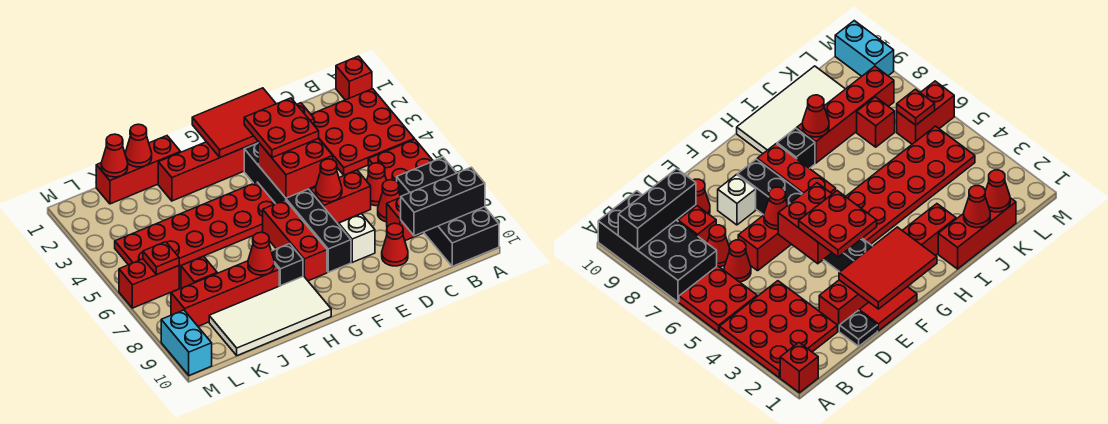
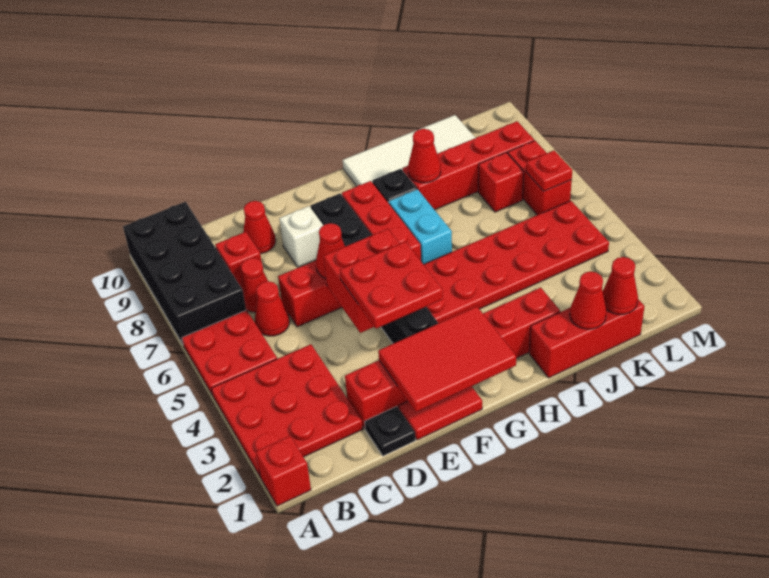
black 1x3 brick [401,167,485,236] -> none
red 1x2 brick [119,259,179,308] -> red 1x2 brick turned to [508,141,572,215]
cyan 1x2 brick [161,310,212,375] -> cyan 1x2 brick moved to [389,189,452,264]

